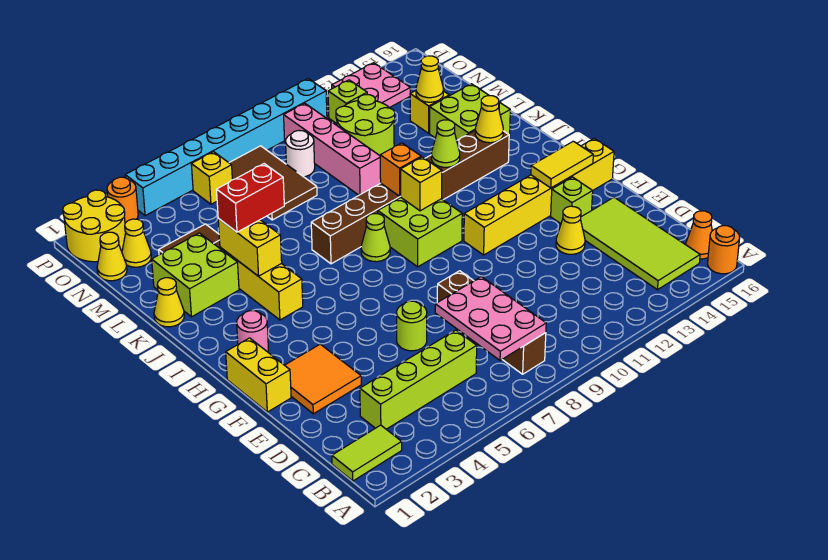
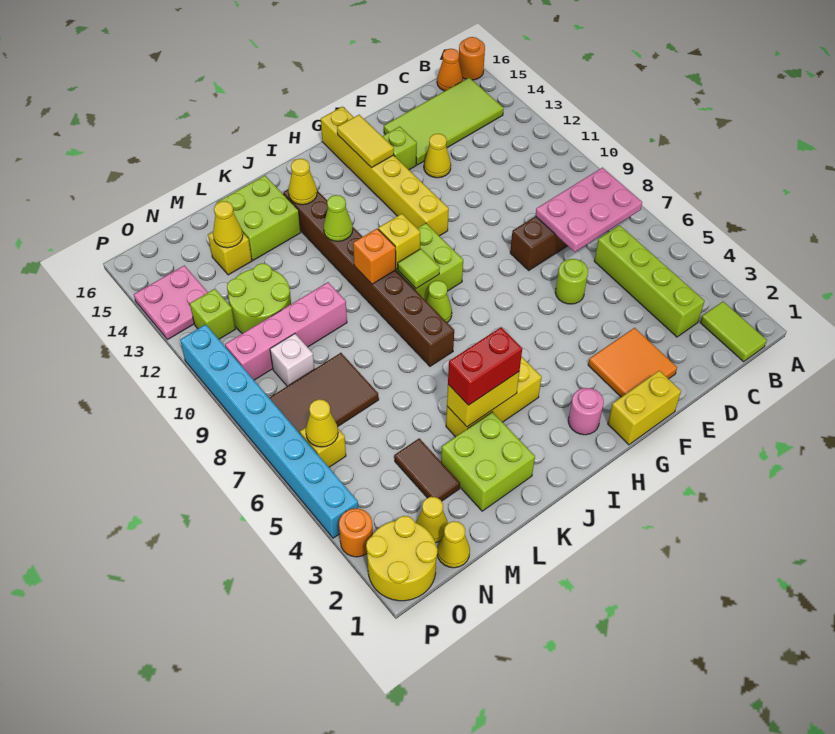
none -> lime 1x1 tile [398,249,440,289]
yellow 1x1 cone [154,278,184,327] -> yellow 1x1 cone moved to [306,399,338,447]
red 1x2 brick [217,164,284,232] -> red 1x2 brick turned to [448,327,522,405]
white 1x1 round brick [286,130,315,177] -> white 1x1 brick [270,334,314,386]

